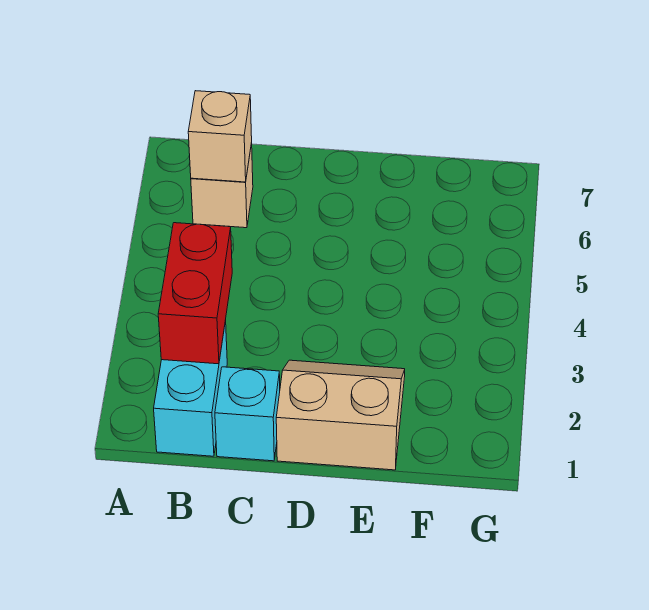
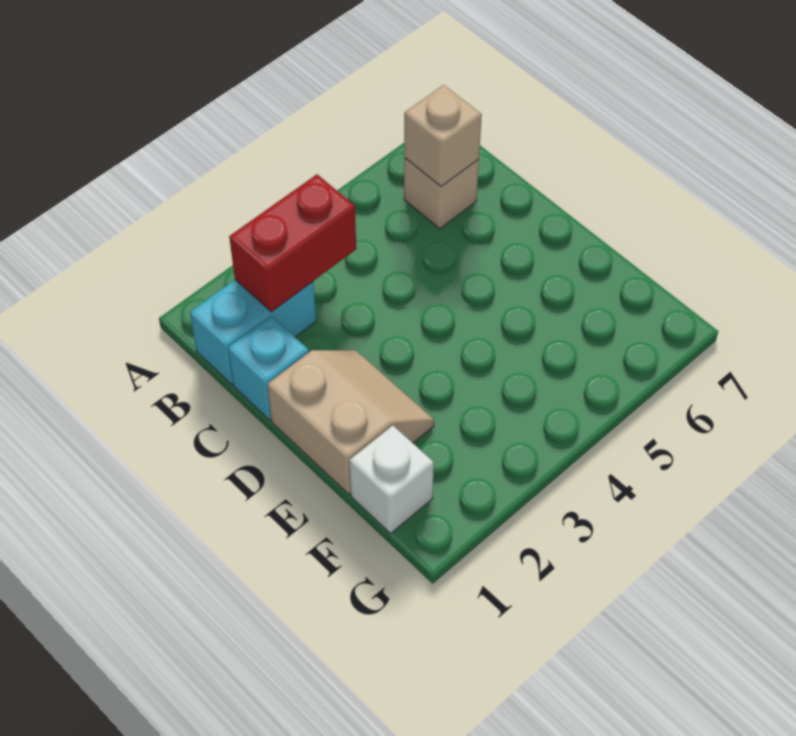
none -> white 1x1 brick [349,425,434,533]

